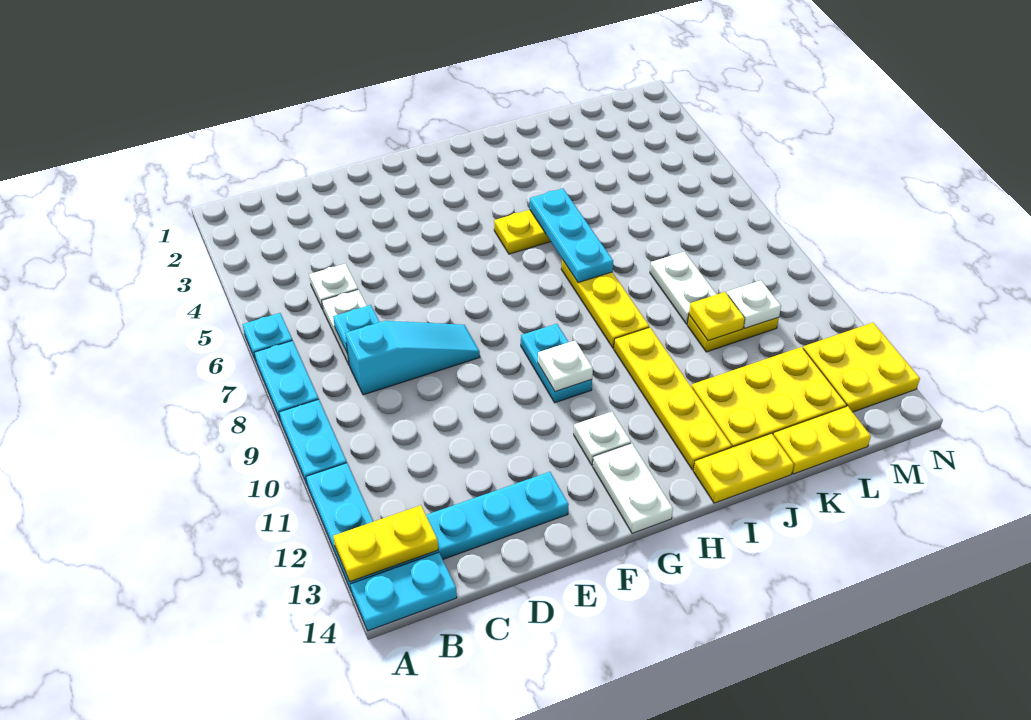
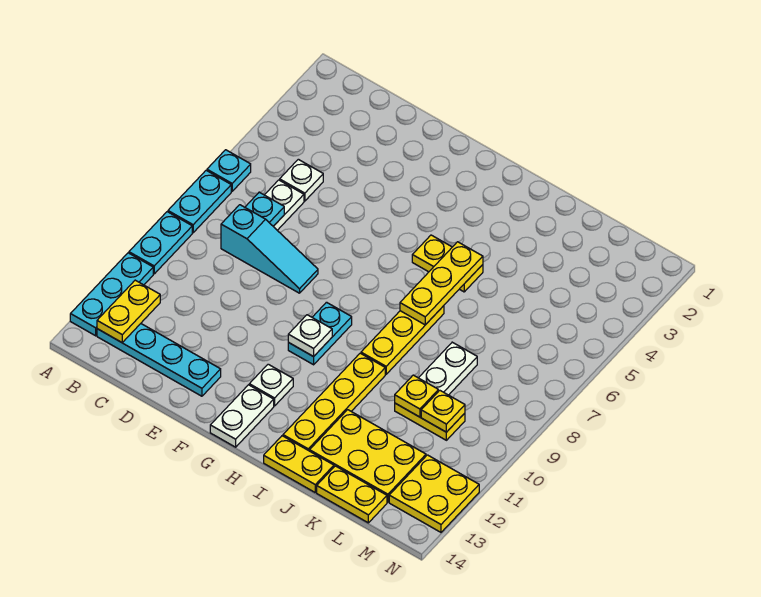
yellow 1x2 plate [333,505,438,582] -> yellow 1x2 plate turned to [97,280,160,342]
cyan 1x2 plate [351,552,457,631] -> none
cyan 1x3 plate [530,189,613,283] -> yellow 1x3 plate [400,242,483,325]
white 1x1 plate [727,280,781,328] -> yellow 1x1 plate [421,390,465,432]

